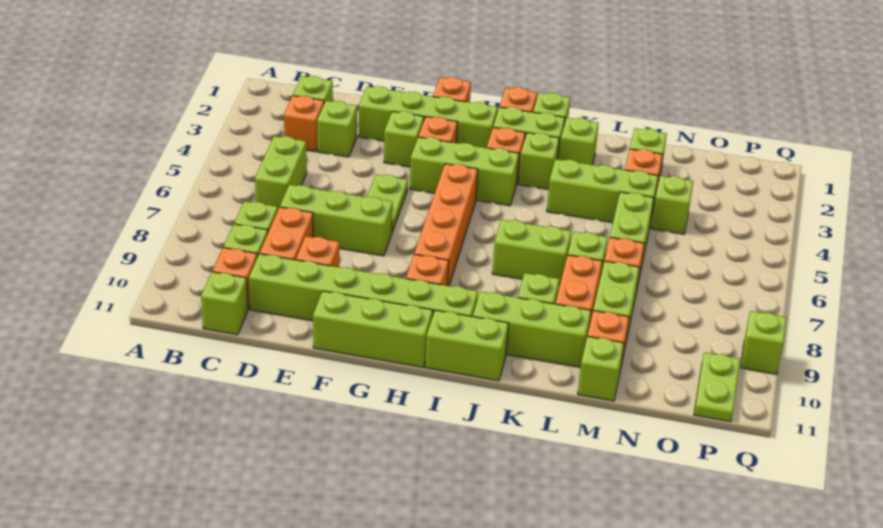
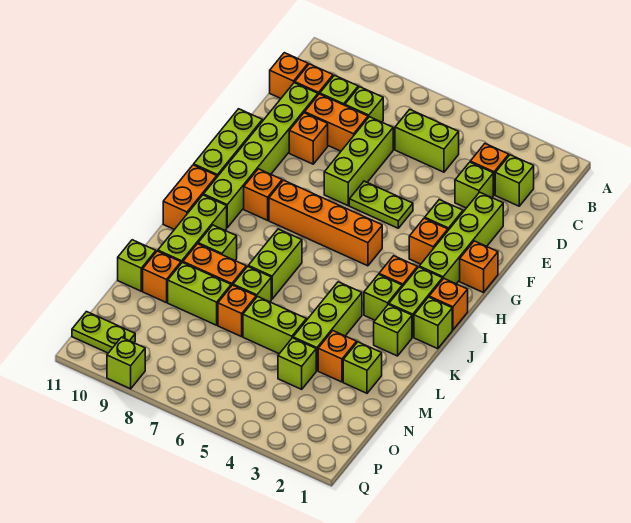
lime 1x1 brick [201,272,248,335] -> orange 1x1 brick [270,53,308,98]
lime 1x3 brick [410,137,519,206] -> none
lime 1x2 brick [425,310,509,381] -> orange 1x2 brick [163,165,217,230]

